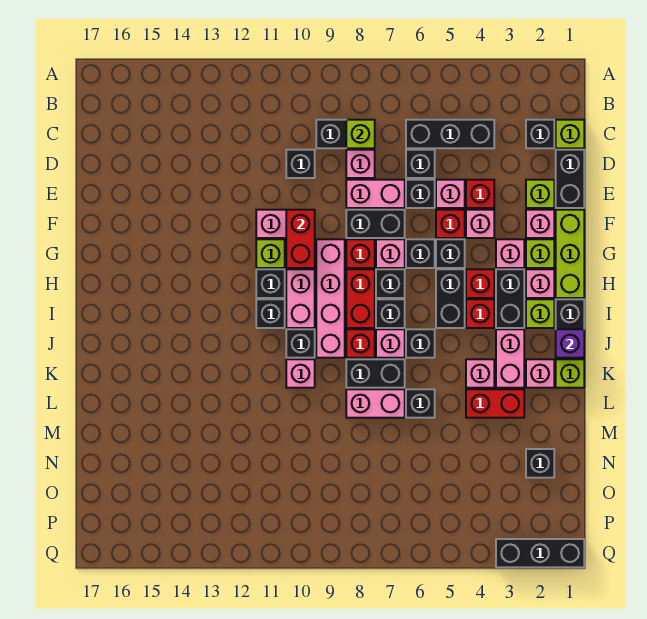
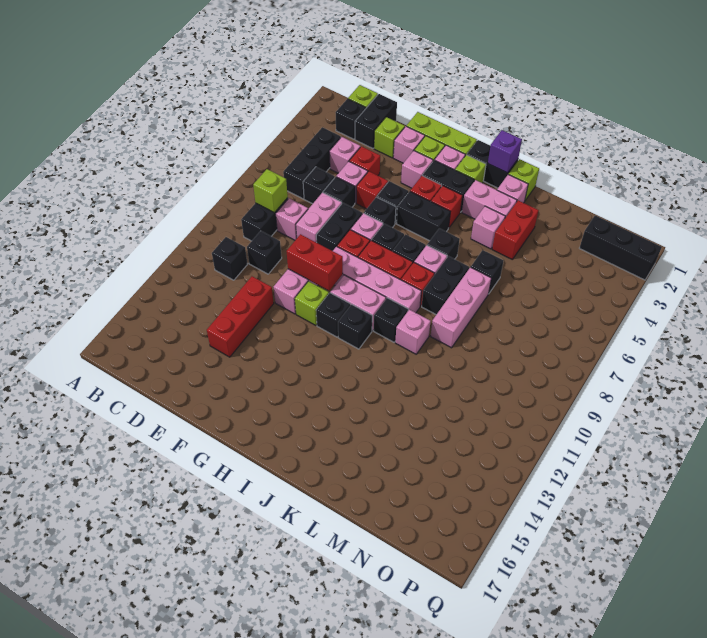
black 1x2 brick [556,150,584,208] -> black 1x2 brick turned to [355,94,397,148]
none -> red 1x3 brick [207,276,274,357]
pink 1x1 brick [466,210,494,238] -> pink 1x1 brick moved to [330,137,360,173]
pink 1x2 brick [346,389,405,418] -> pink 1x3 brick [431,267,491,348]
black 1x1 brick [526,449,554,478] -> black 1x1 brick moved to [212,237,247,280]
black 1x3 brick [496,539,584,567] -> black 1x3 brick turned to [580,216,662,280]

